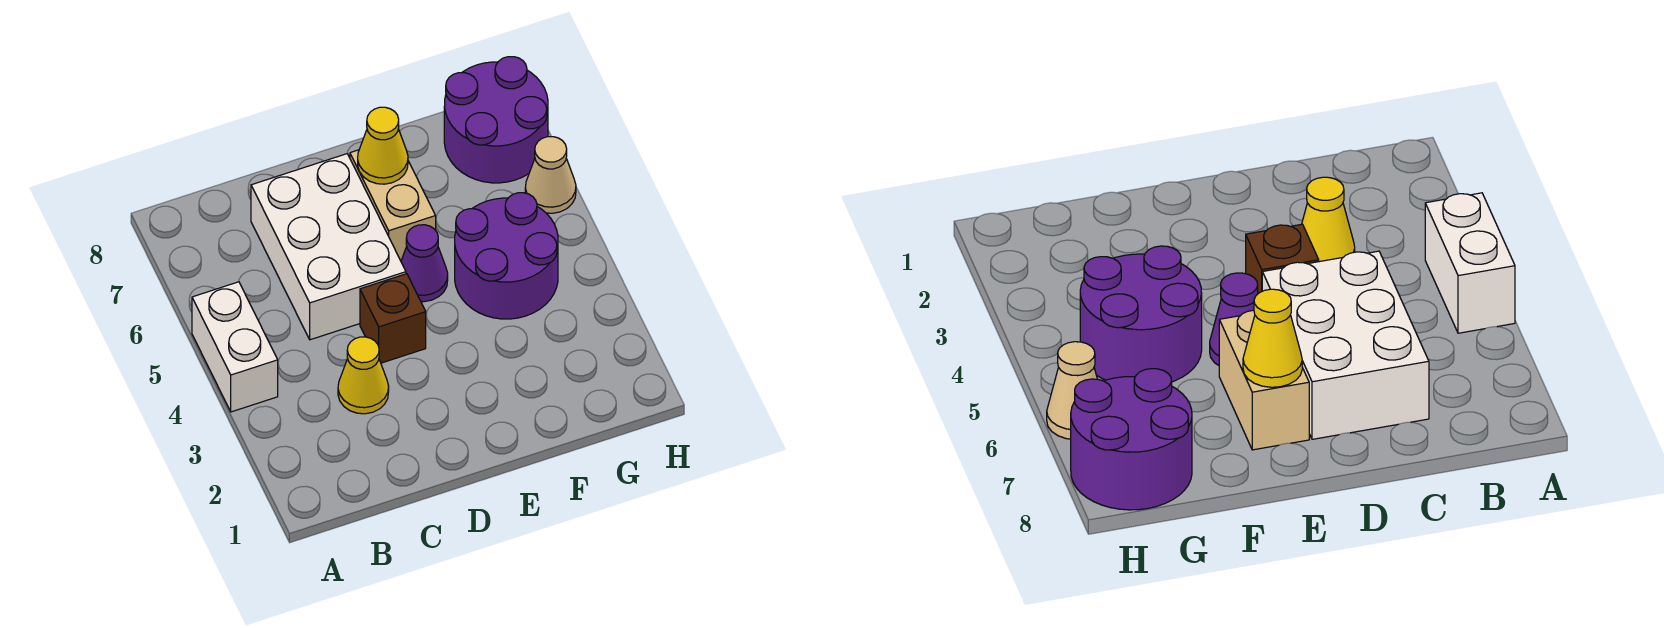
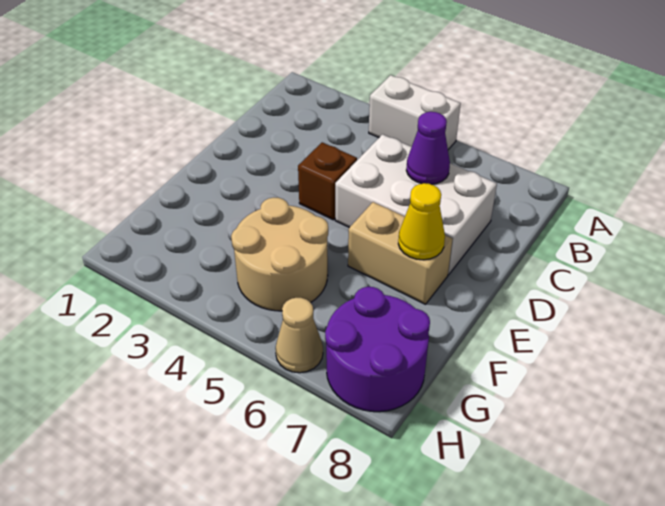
yellow 1x1 cone [338,337,389,414] -> none
purple 1x1 cone [401,225,448,302] -> purple 1x1 cone moved to [406,112,450,184]
purple 2x2 round brick [455,193,558,319] -> tan 2x2 round brick [231,198,328,311]

